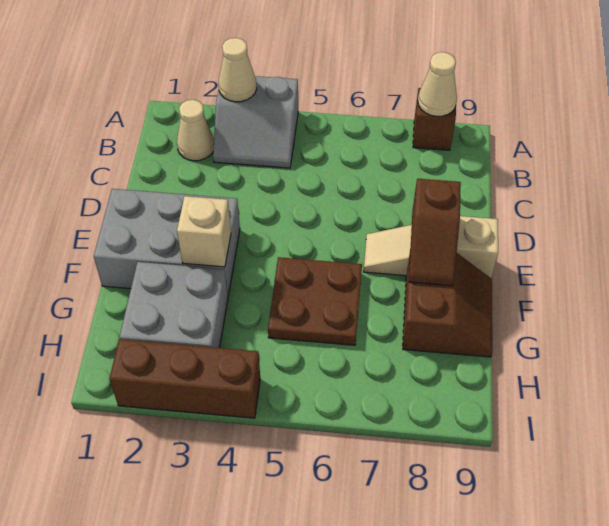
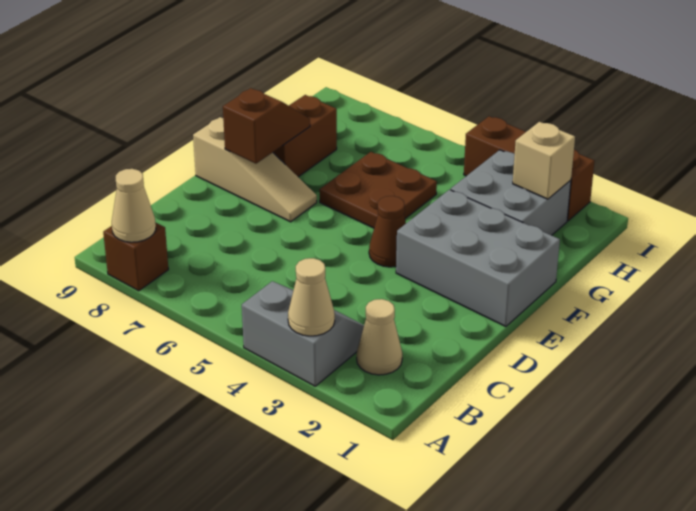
none -> brown 1x1 cone [369,196,406,267]
tan 1x1 brick [177,196,231,267] -> tan 1x1 brick moved to [513,122,575,199]

